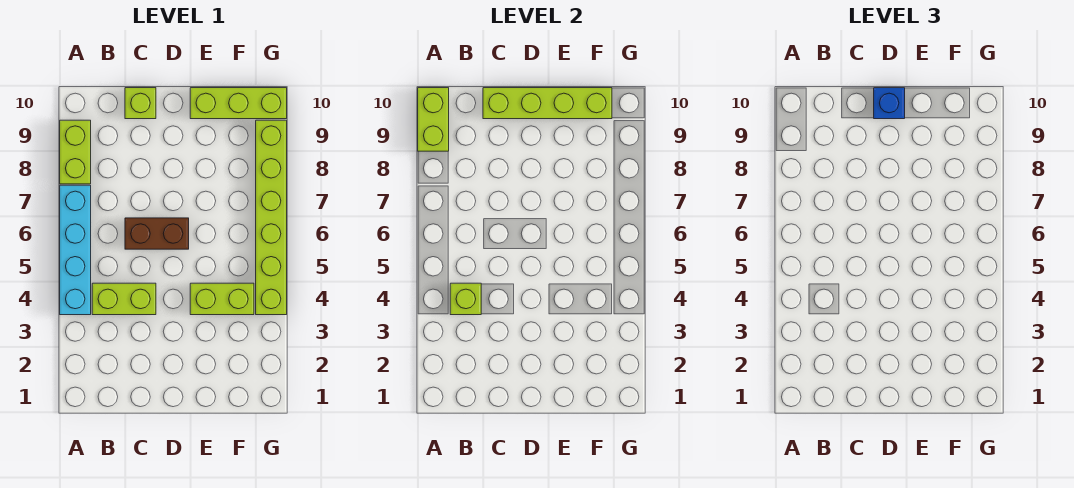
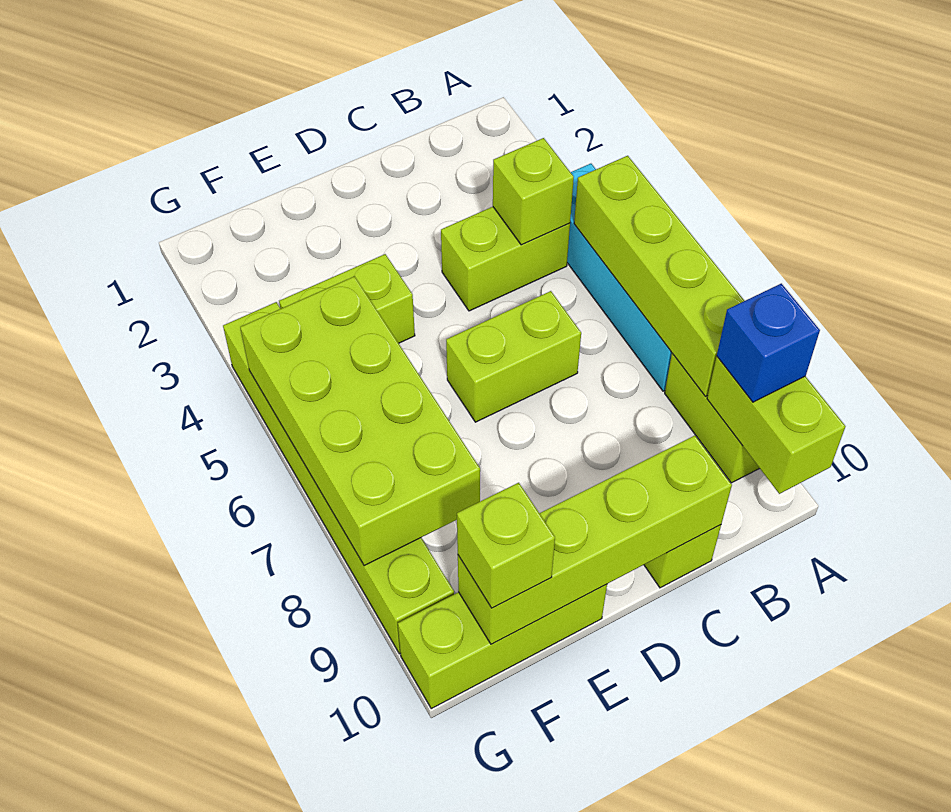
none -> lime 1x4 brick [574,156,745,396]
brown 1x2 brick [125,218,189,249] -> lime 1x2 brick [446,291,581,422]
blue 1x1 brick [874,88,905,119] -> blue 1x1 brick moved to [717,284,820,402]
none -> lime 2x4 brick [240,276,480,566]
none -> lime 1x1 brick [457,483,555,608]

